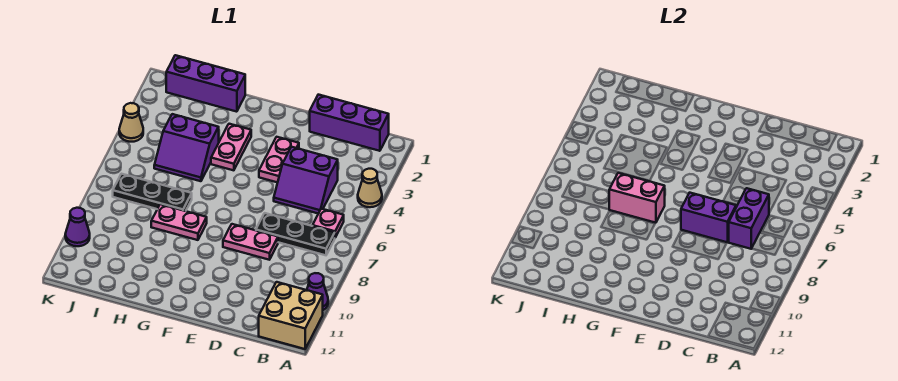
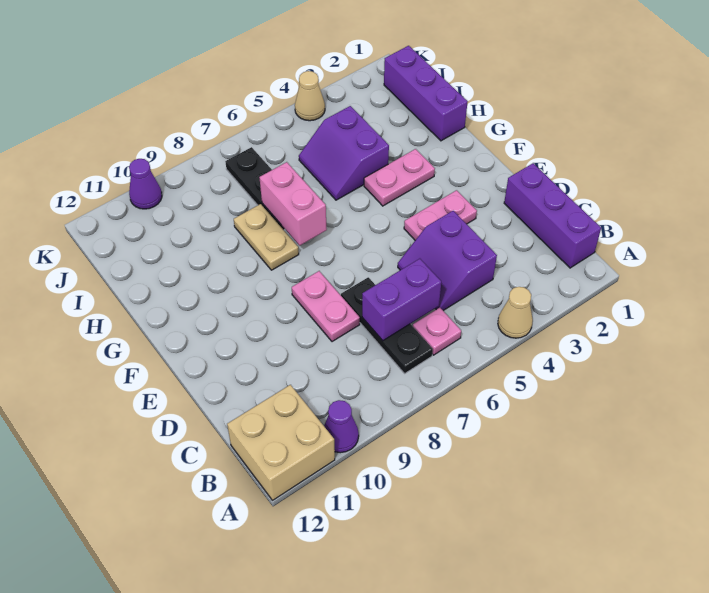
purple 1x2 brick [681,193,736,242] -> none
pink 1x2 plate [151,204,207,240] -> tan 1x2 plate [234,204,299,270]

